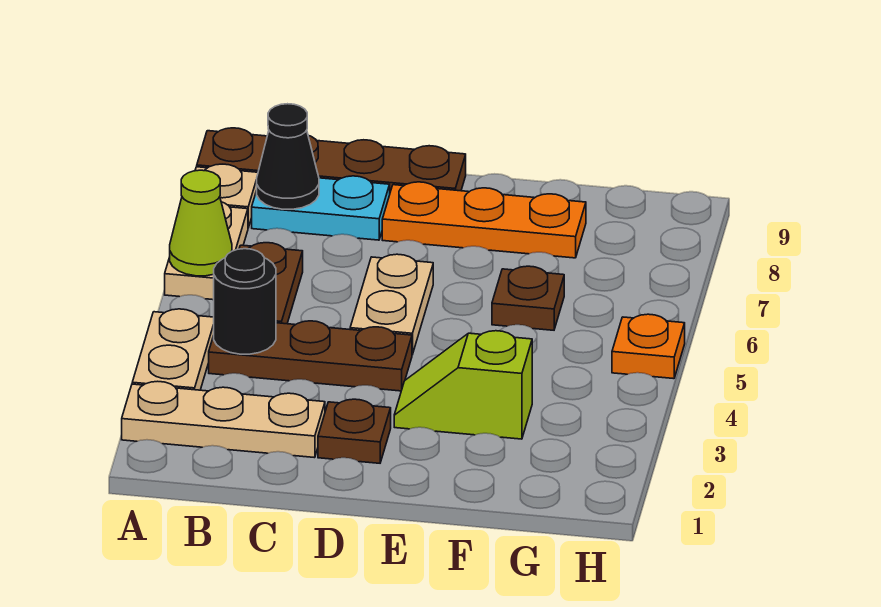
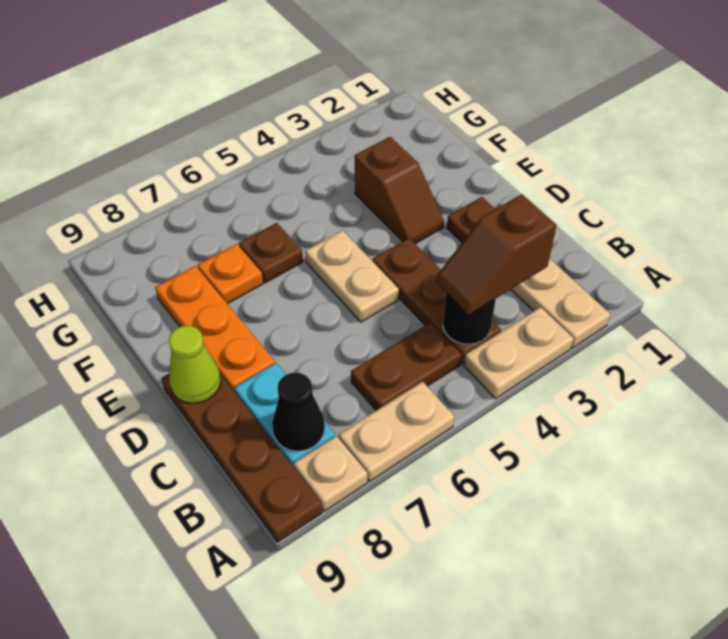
lime 1x1 cone [170,170,232,276] -> lime 1x1 cone moved to [169,326,221,403]
none -> brown 1x2 slope [436,194,557,315]
tan 1x2 plate [350,254,433,355] -> tan 1x2 plate turned to [305,230,399,322]
lime 1x2 slope [394,331,532,439] -> brown 1x2 slope [355,137,444,244]
orange 1x1 plate [612,314,685,379] -> orange 1x1 plate moved to [198,244,263,304]

